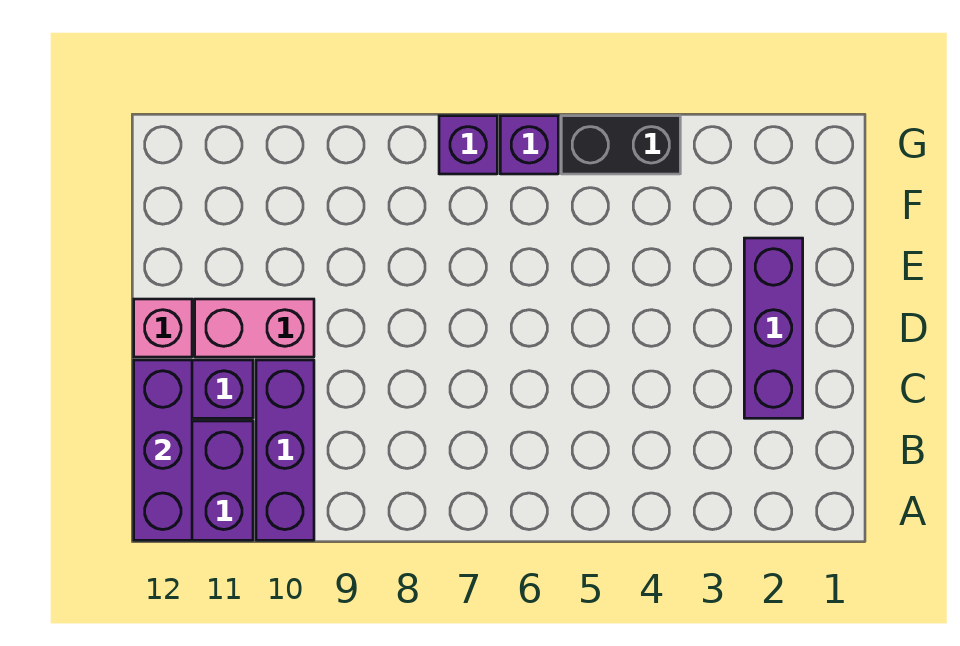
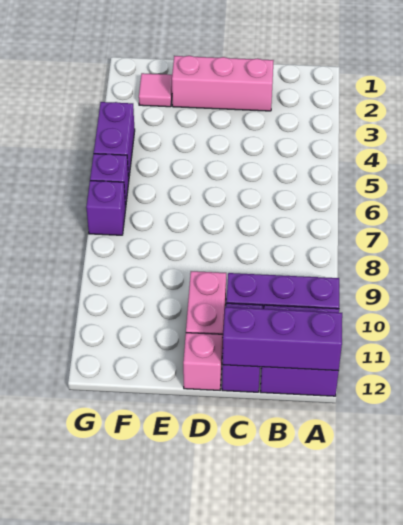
purple 1x3 brick [744,238,803,418] -> pink 1x3 brick [172,56,274,111]
none -> pink 1x1 tile [139,73,172,107]
black 1x2 brick [561,116,680,174] -> purple 1x2 brick [94,102,135,179]

